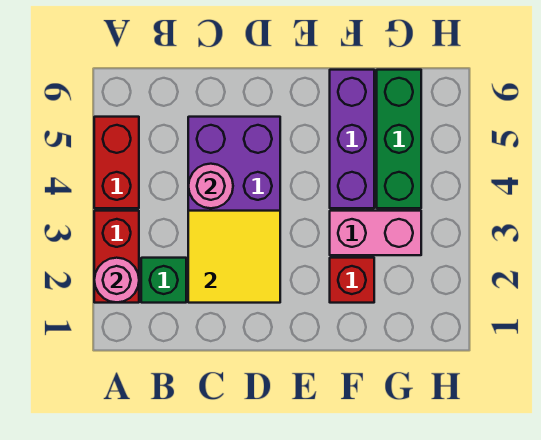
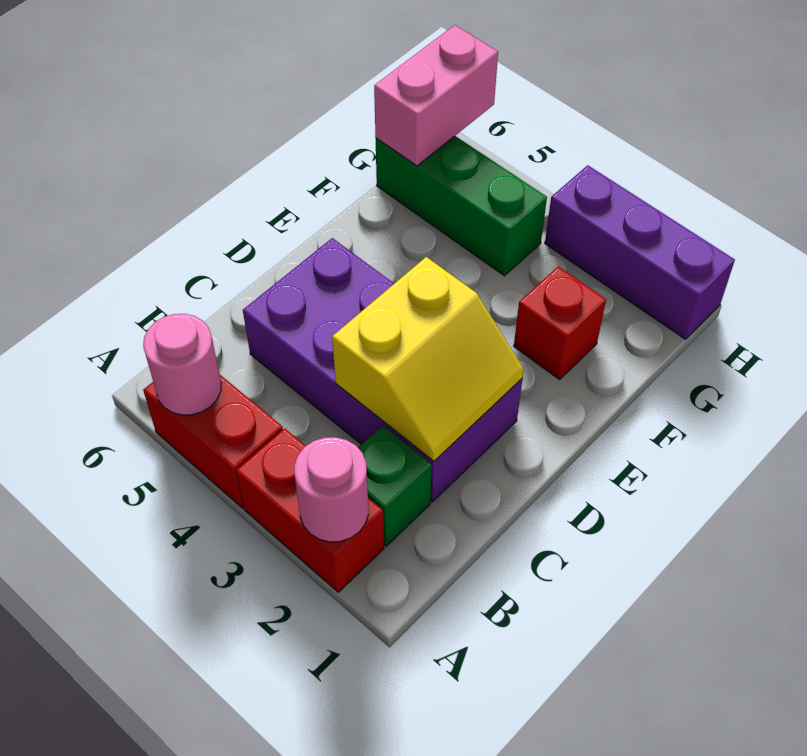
yellow 2x2 tile [188,211,280,303] -> yellow 2x2 slope [332,257,524,461]
pink 1x1 round brick [188,164,233,208] -> pink 1x1 round brick moved to [143,314,221,415]
pink 1x2 brick [330,211,421,255] -> pink 1x2 brick moved to [374,25,498,166]
purple 1x3 brick [330,70,374,208] -> purple 1x3 brick moved to [545,165,735,339]

